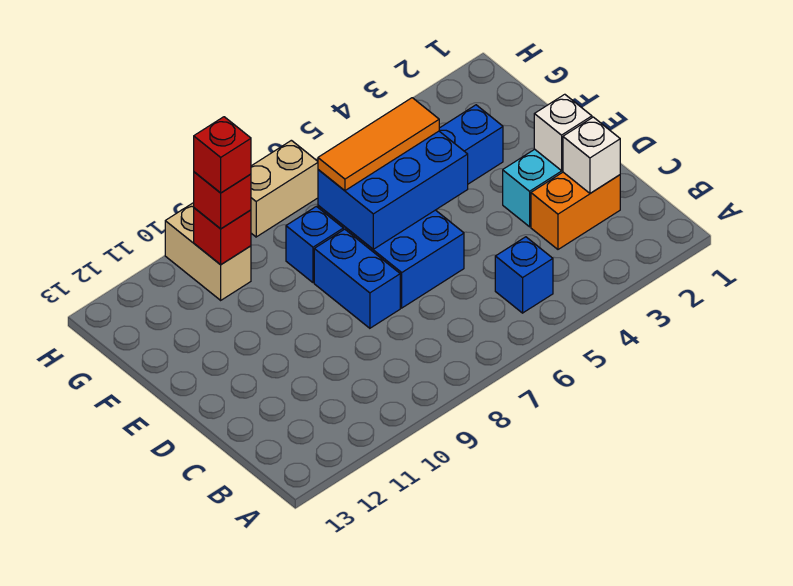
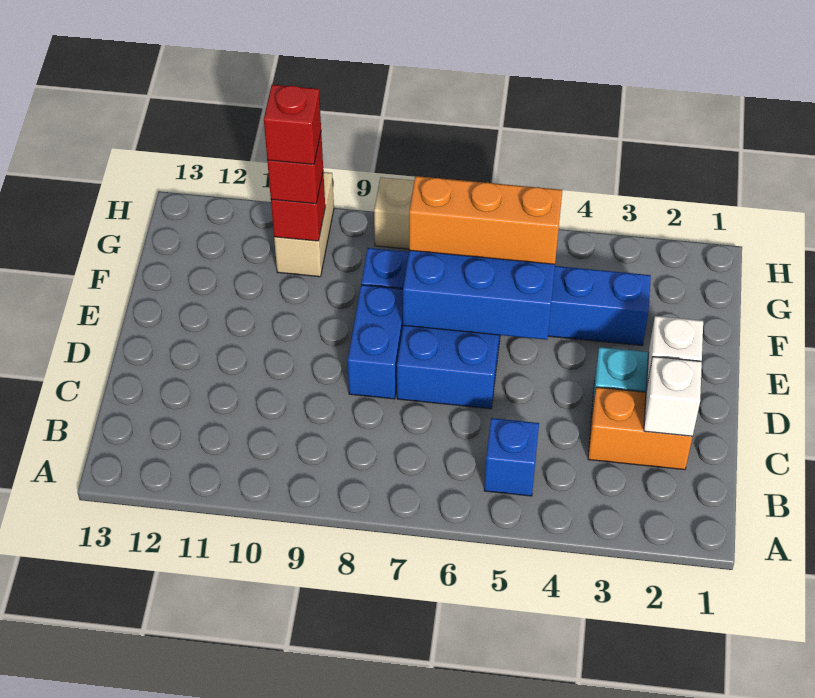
orange 1x3 tile [318,98,439,191] -> orange 1x3 brick [409,176,562,264]

